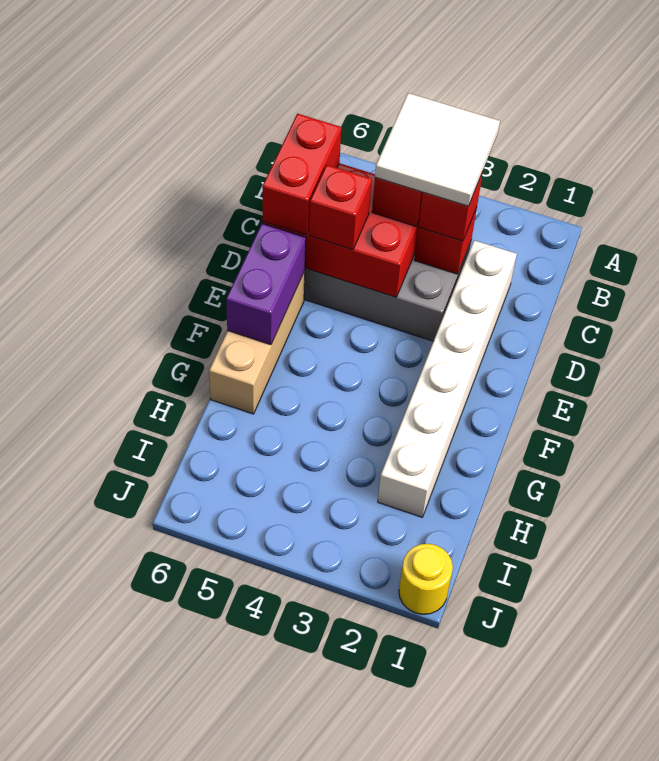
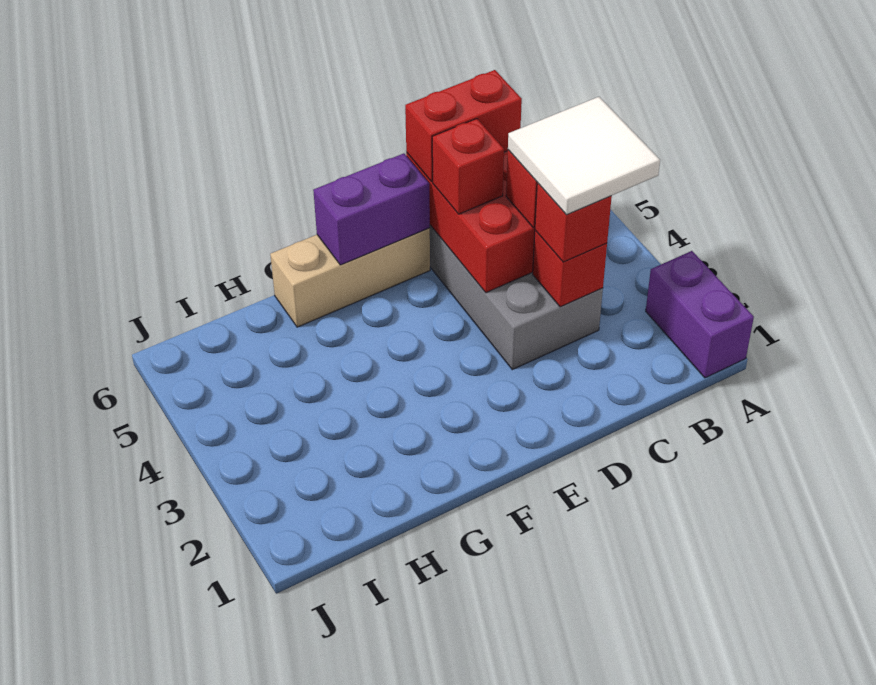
none -> purple 1x2 brick [646,251,754,378]
white 1x6 brick [378,240,517,517] -> none
yellow 1x1 round brick [399,544,453,614] -> none

